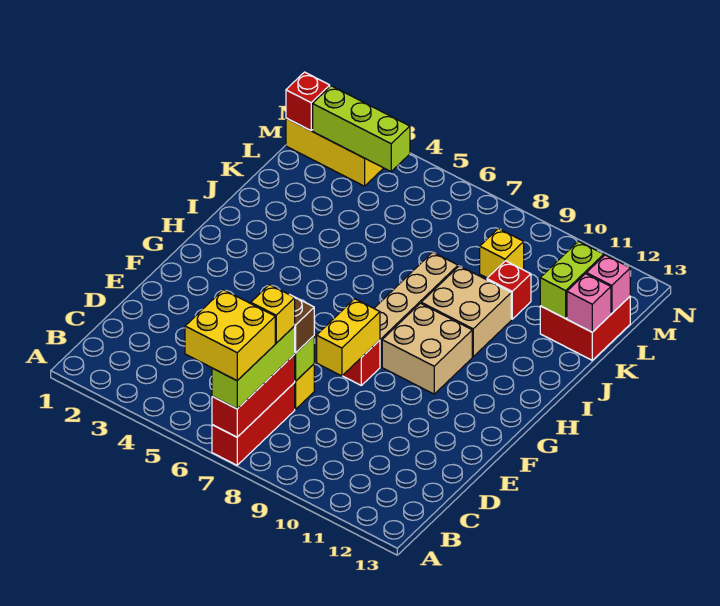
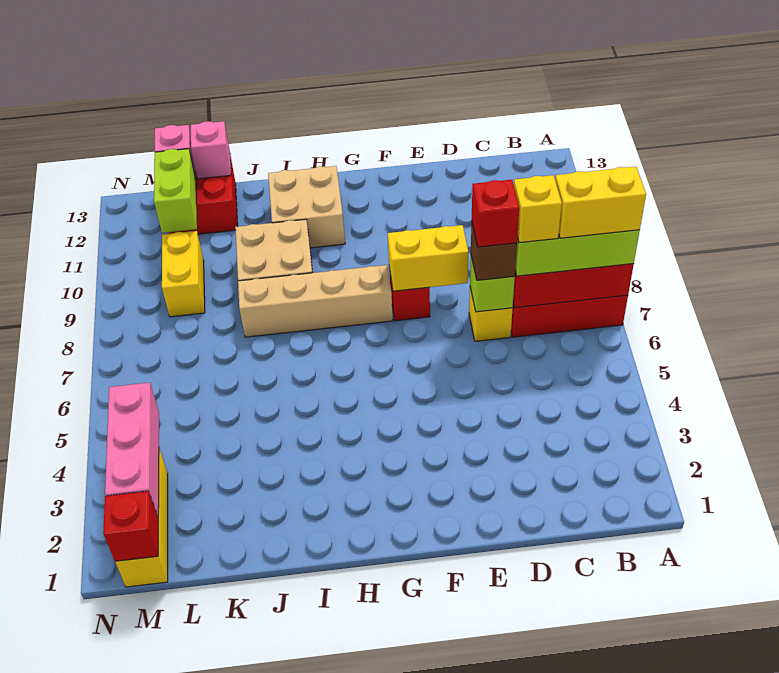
yellow 2x2 brick [185,290,275,381] -> yellow 1x2 brick [555,167,646,238]
tan 2x2 brick [382,303,472,394] -> tan 2x2 brick moved to [268,166,345,248]
red 1x1 brick [487,261,531,319] -> red 1x1 brick moved to [472,180,519,247]
lime 1x2 brick [540,241,604,318] -> lime 1x2 brick turned to [154,149,197,233]
yellow 1x1 brick [480,228,524,278] -> yellow 1x2 brick [162,231,205,317]
lime 1x3 brick [313,86,410,171] -> pink 1x3 brick [105,382,159,517]

